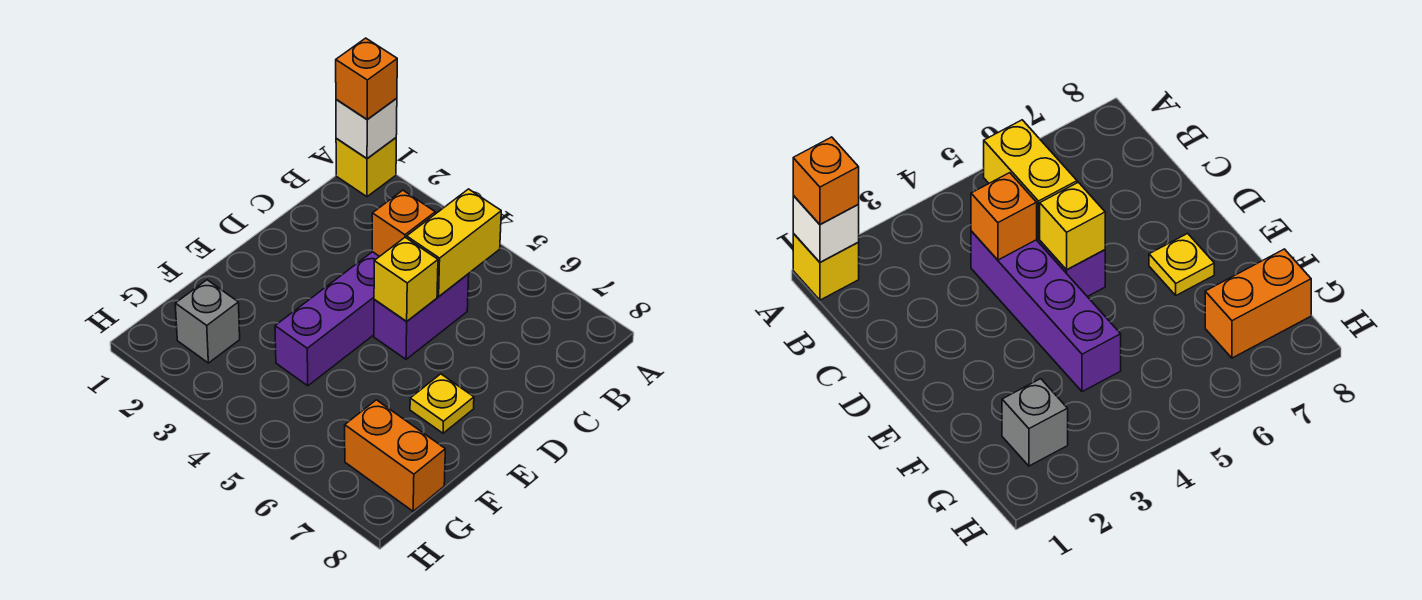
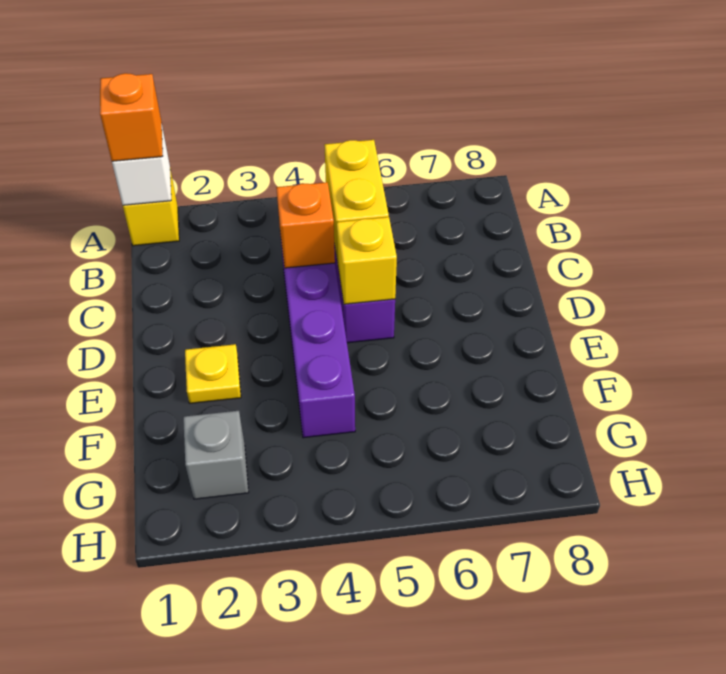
yellow 1x1 plate [410,374,474,433] -> yellow 1x1 plate moved to [185,344,241,403]
orange 1x2 brick [345,400,445,511] -> none

